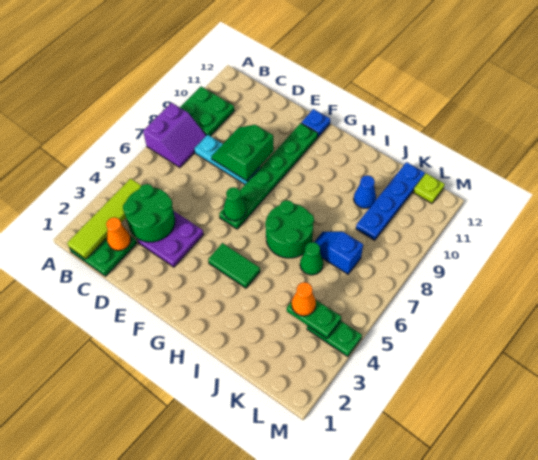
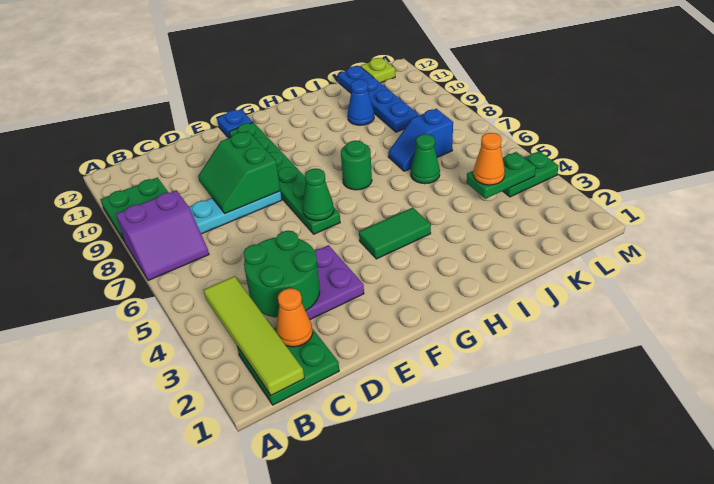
purple 2x2 slope [143,103,206,168] -> purple 2x2 slope turned to [116,190,209,281]
green 2x2 round brick [265,200,314,258] -> green 1x1 round brick [341,140,372,190]

